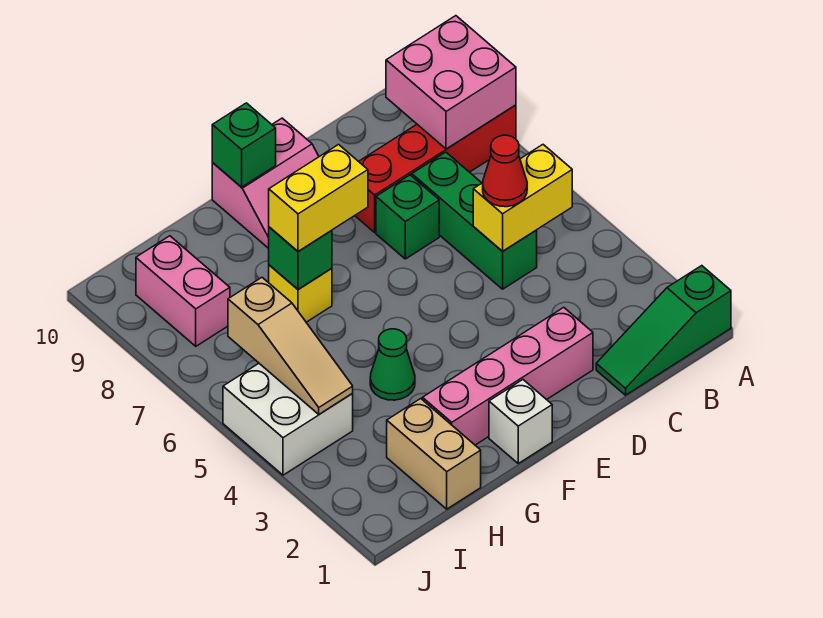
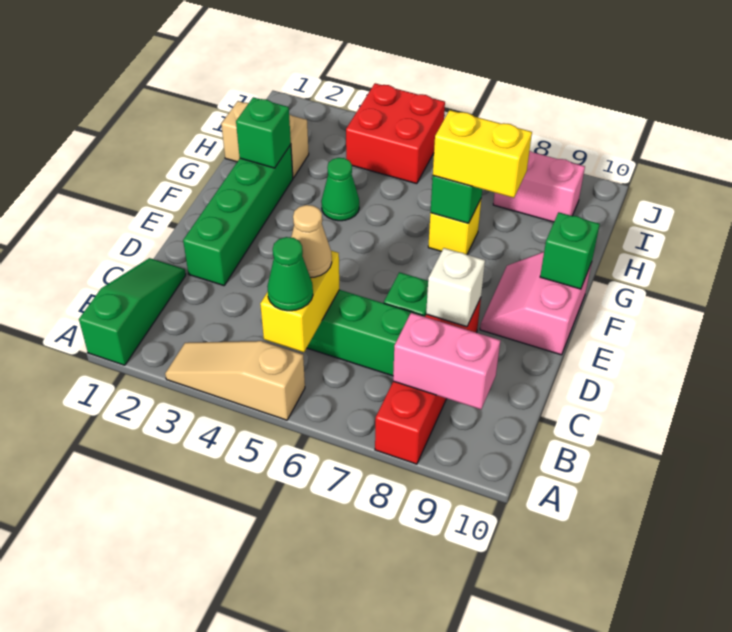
pink 2x2 brick [386,16,516,149] -> pink 1x2 brick [393,313,500,409]
none -> green 1x1 cone [267,237,313,311]
red 1x1 cone [483,135,527,207] -> tan 1x1 cone [291,205,332,278]
pink 1x4 brick [422,307,593,445] -> green 1x4 brick [183,145,293,286]
white 1x1 brick [489,380,552,463] -> white 1x1 brick moved to [426,248,485,327]
yellow 1x2 brick [269,145,368,251] -> yellow 1x2 brick turned to [433,110,532,198]
none -> green 1x1 brick [236,97,291,168]
white 2x2 brick [223,364,353,475] -> red 2x2 brick [346,83,445,184]
tan 1x3 slope [228,278,353,414] -> tan 1x3 slope moved to [165,341,305,420]

